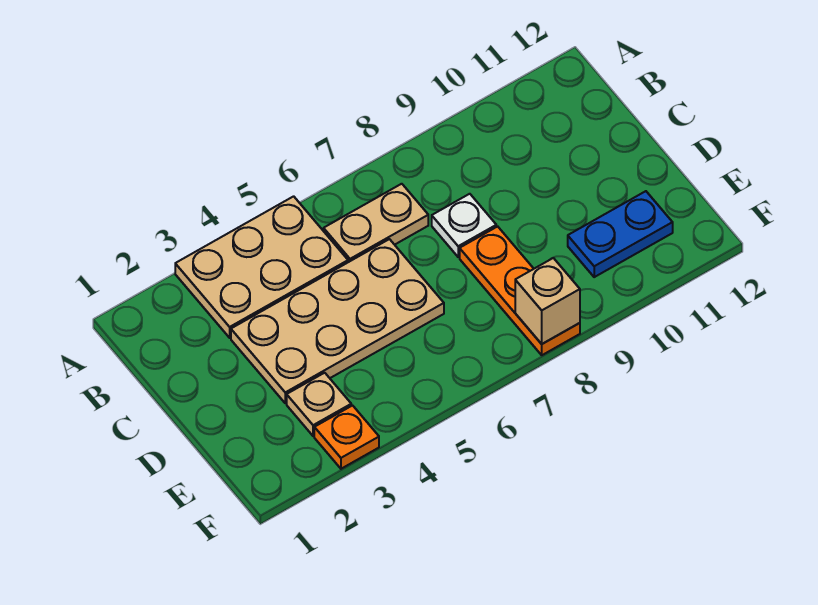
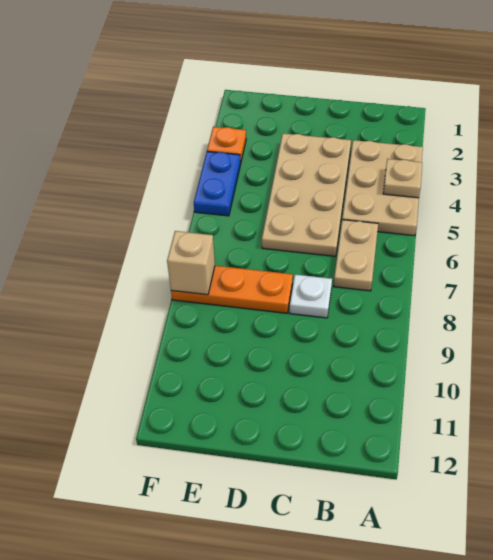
tan 1x1 plate [287,373,351,436] -> tan 1x1 plate moved to [383,159,422,198]
blue 1x2 plate [568,191,673,277] -> blue 1x2 plate moved to [194,151,241,216]

